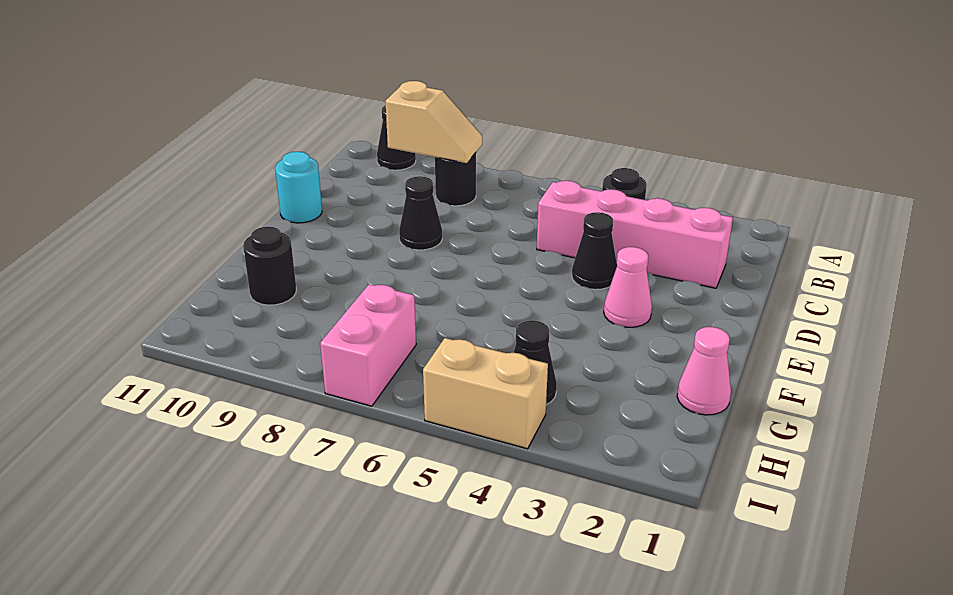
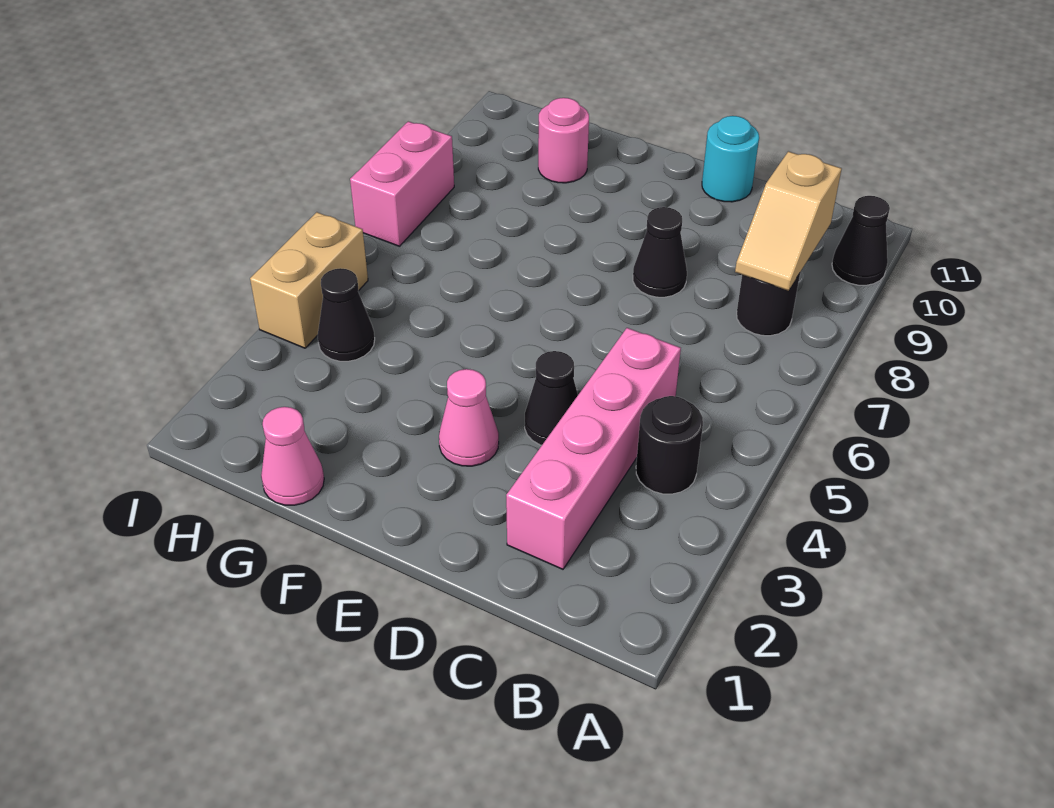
black 1x1 round brick [243,227,296,305] -> pink 1x1 round brick [538,98,589,183]
pink 1x2 brick [320,284,416,406] -> pink 1x2 brick turned to [350,121,454,246]

